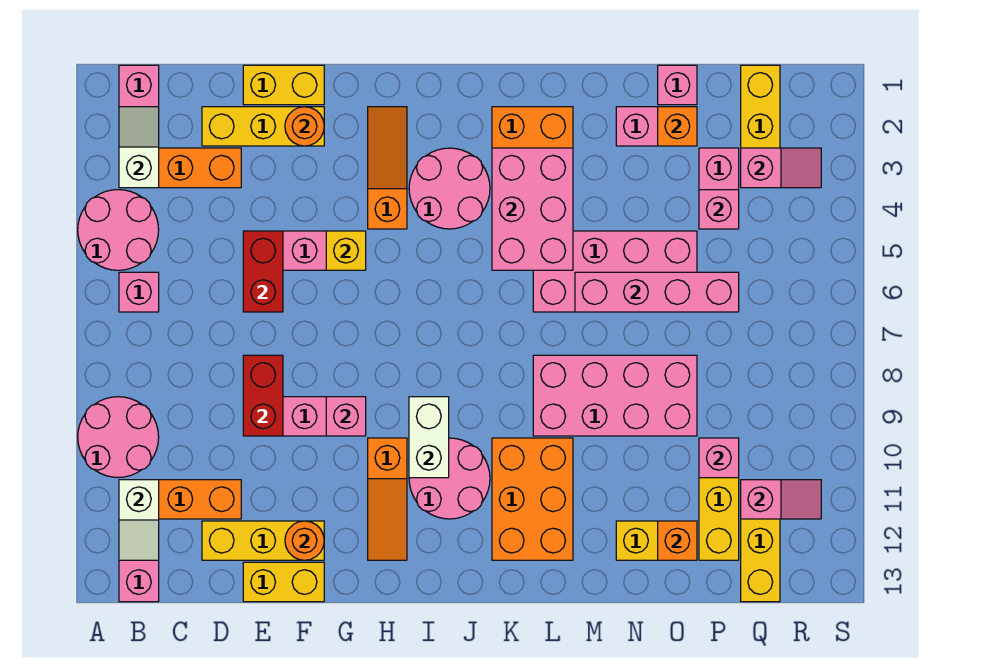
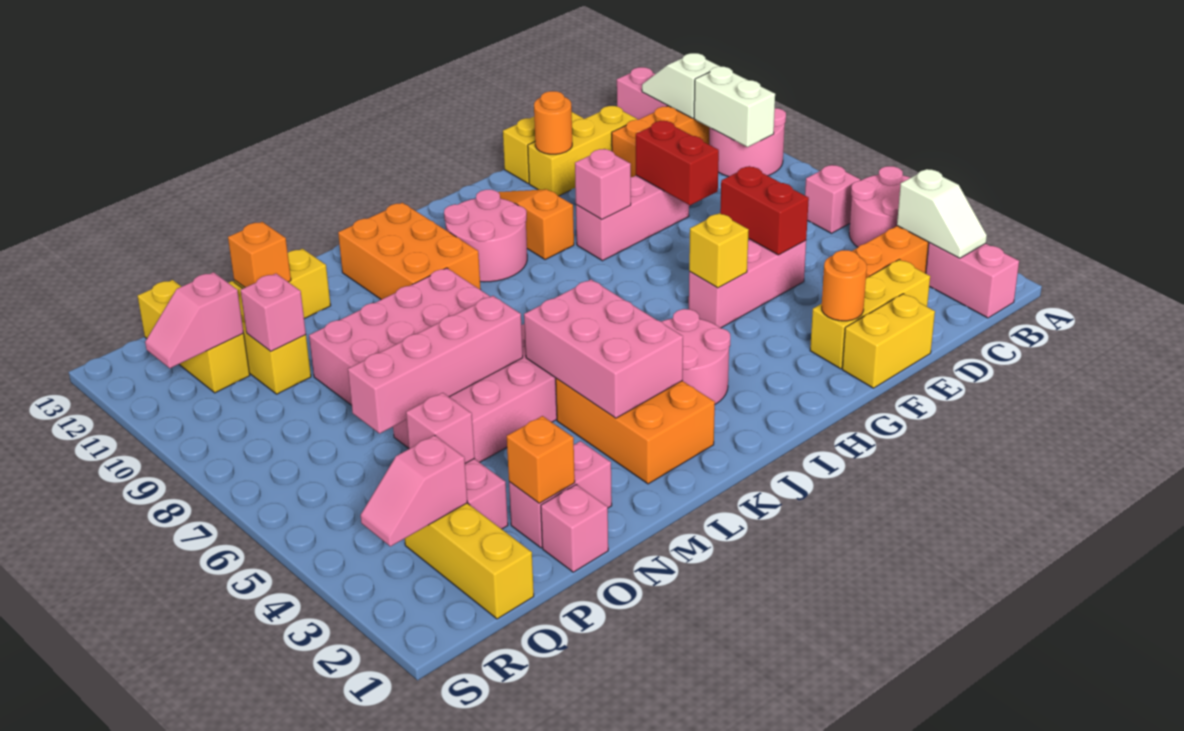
orange 1x3 slope [368,107,407,229] -> none
white 1x2 brick [409,397,449,478] -> white 1x2 brick moved to [694,67,775,147]

